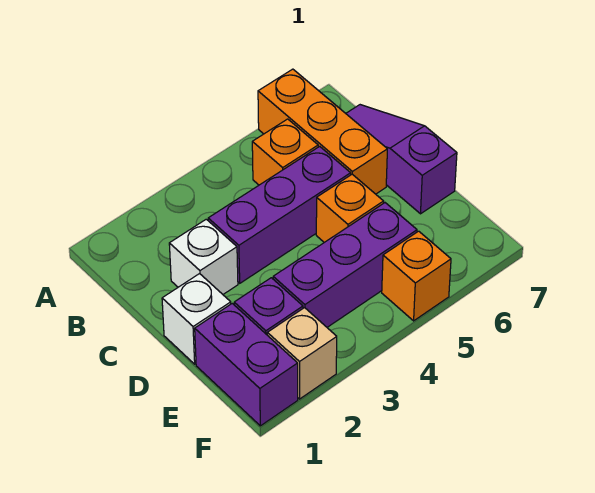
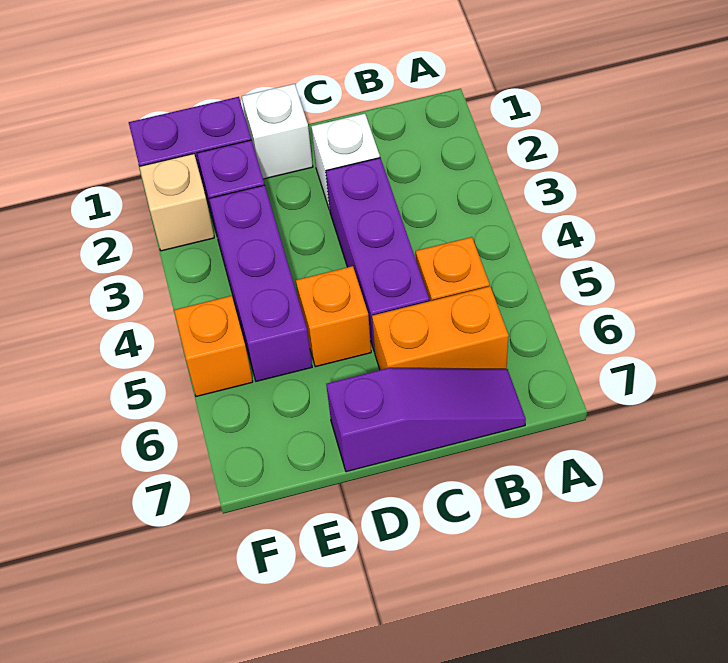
orange 1x3 brick [258,69,387,194] -> orange 1x2 brick [372,286,509,370]

